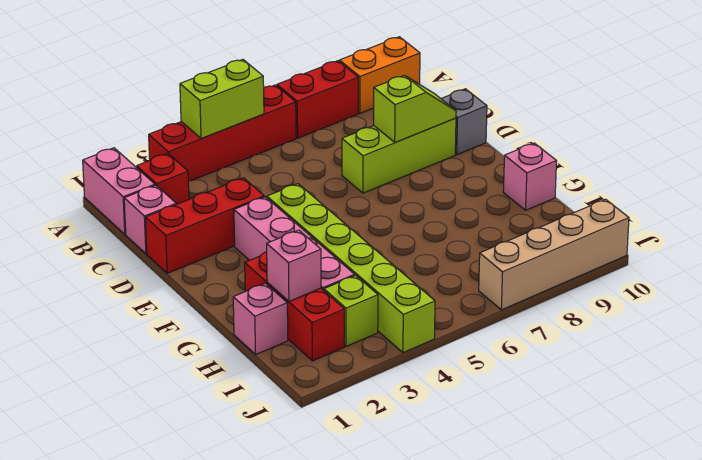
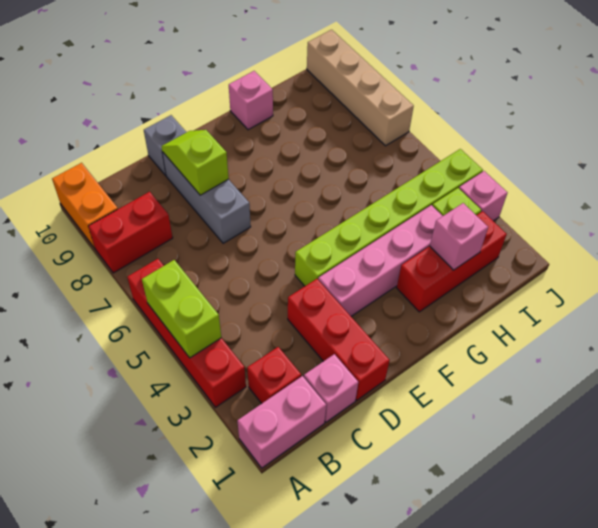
red 1x2 brick [277,61,358,138] -> red 1x2 brick turned to [88,192,173,273]
lime 1x3 brick [342,118,456,193] -> grey 1x3 brick [162,152,251,243]
pink 1x1 brick [233,283,288,354] -> pink 1x1 brick moved to [459,171,508,221]

